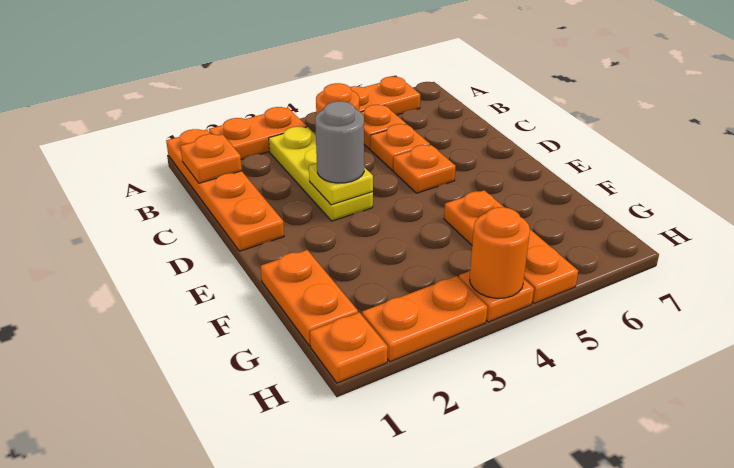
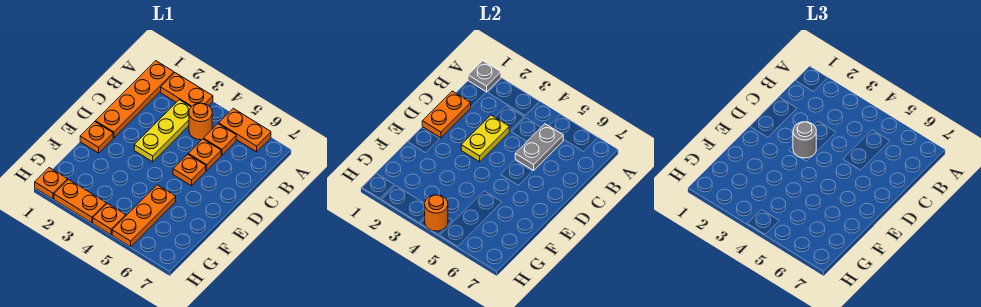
none -> grey 1x1 plate [468,61,501,92]
orange 1x1 plate [180,134,242,183] -> orange 1x1 plate moved to [80,122,113,153]
none -> grey 1x2 plate [515,124,563,170]
yellow 1x1 plate [309,163,373,205] -> yellow 1x2 plate [461,115,509,162]
orange 1x2 plate [261,250,358,346] -> orange 1x2 plate moved to [422,91,471,138]

